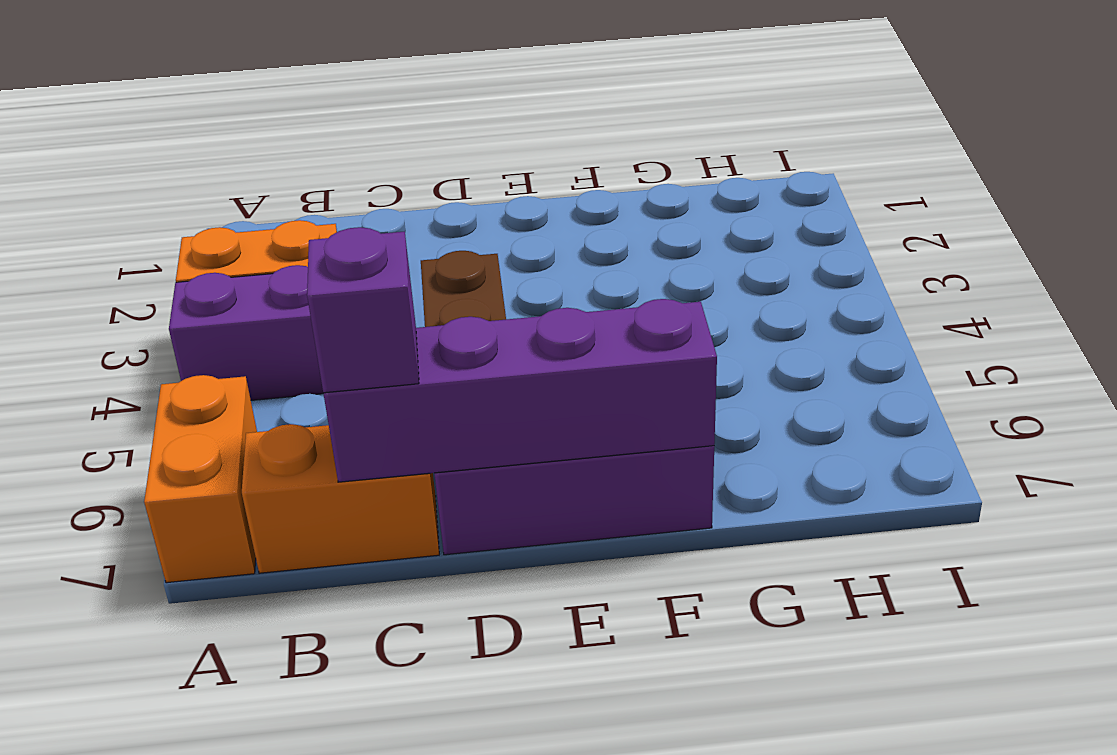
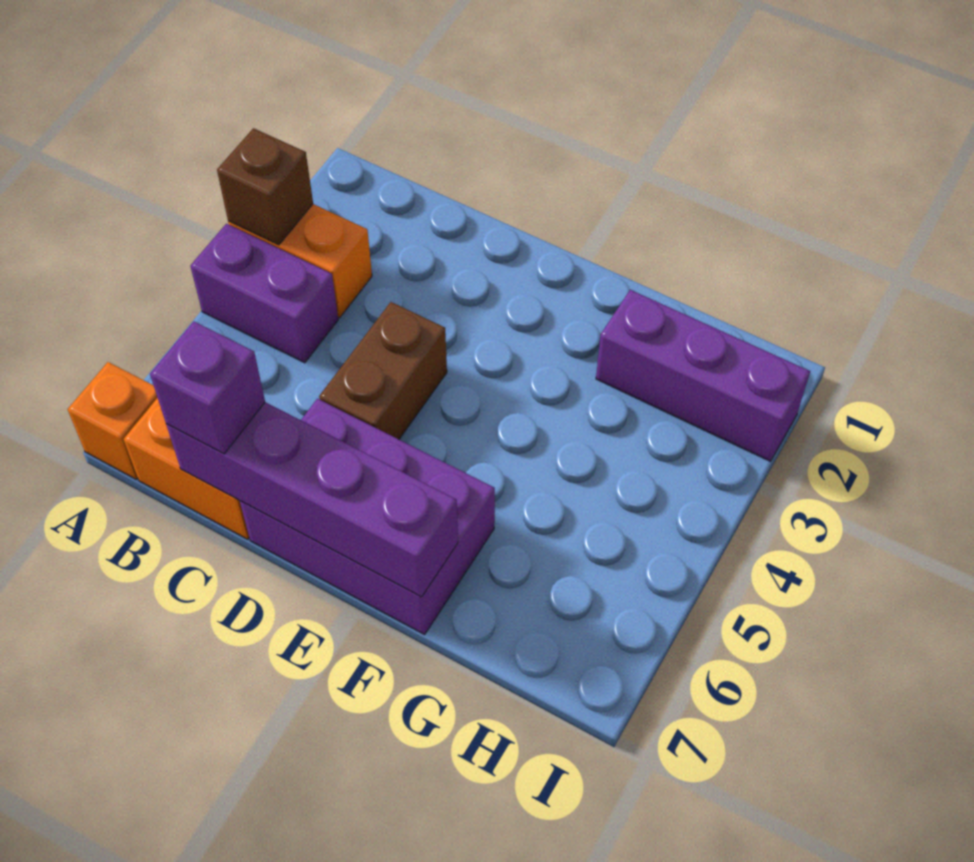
none -> brown 1x1 brick [217,128,313,245]
orange 1x2 brick [144,375,257,583] -> orange 1x1 brick [68,362,157,479]
none -> purple 1x3 brick [596,290,810,461]

